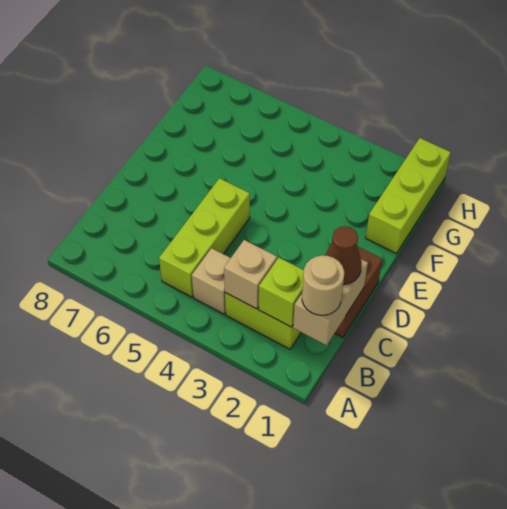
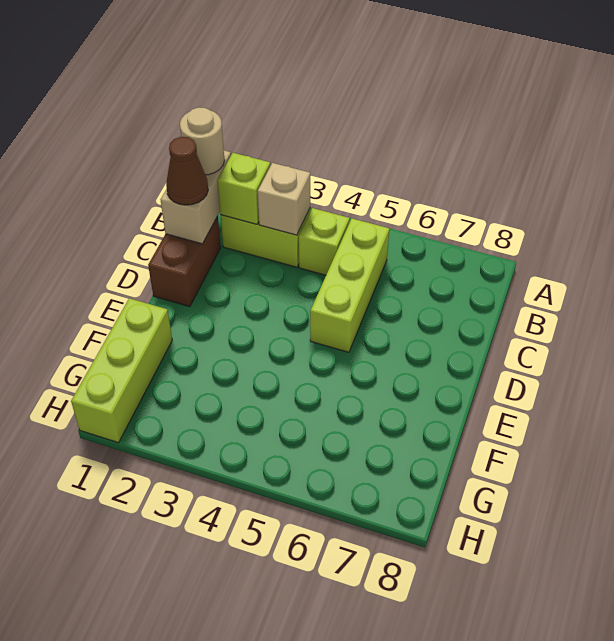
tan 1x1 brick [192,248,231,314] -> lime 1x1 brick [299,208,350,275]

